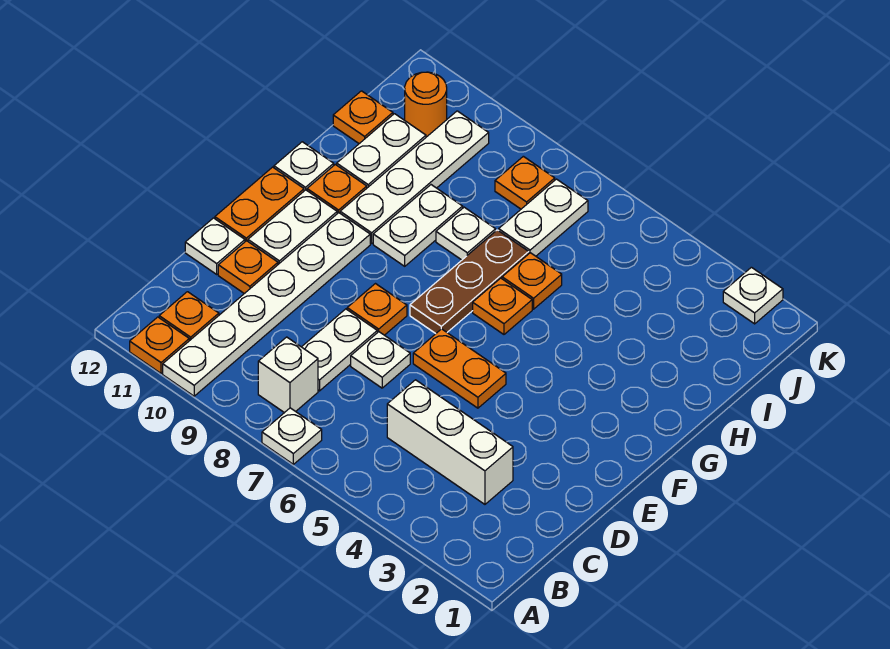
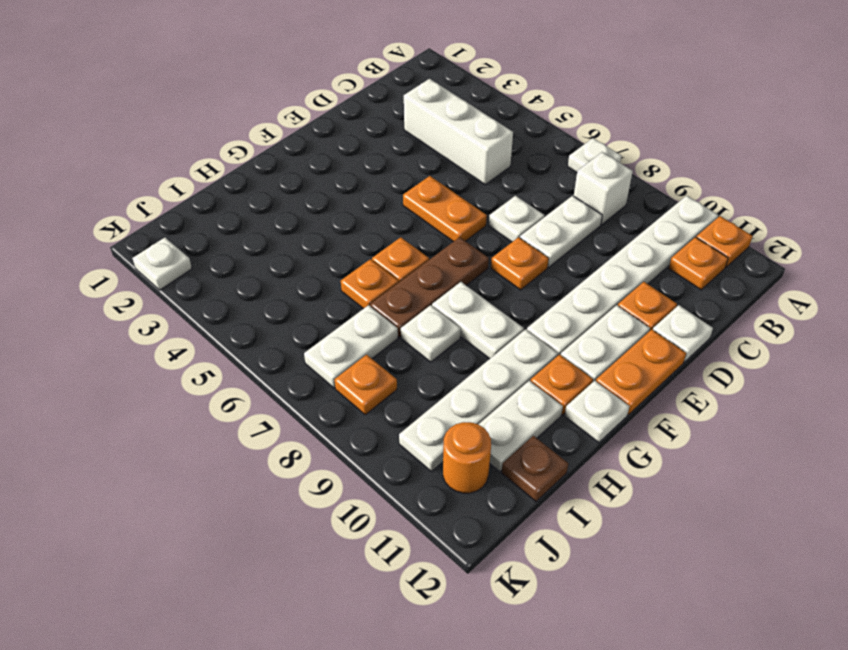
white 1x2 plate [373,185,463,266] -> white 1x2 plate turned to [432,282,524,359]
orange 1x1 plate [333,91,393,144] -> brown 1x1 plate [502,436,568,502]

